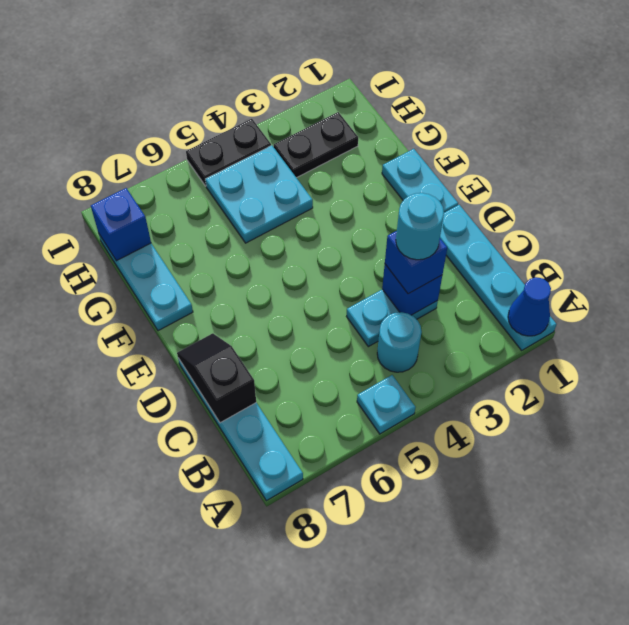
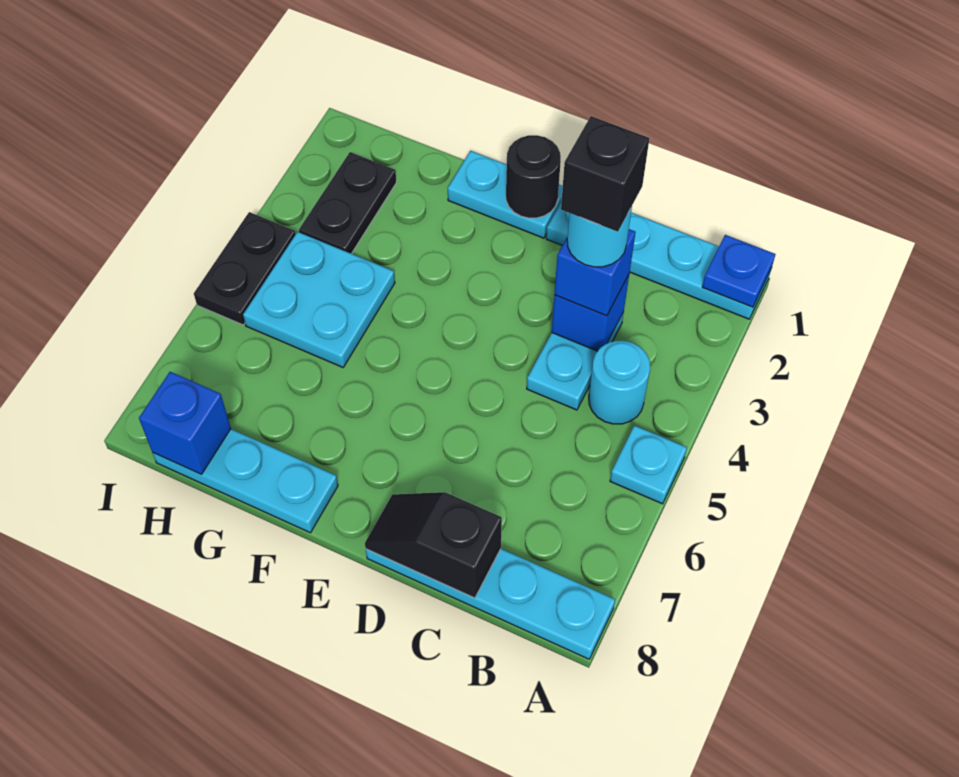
blue 1x1 cone [508,277,551,336] -> blue 1x1 plate [702,235,775,307]
none -> black 1x1 brick [561,116,649,232]
none -> black 1x1 round brick [506,135,561,218]

